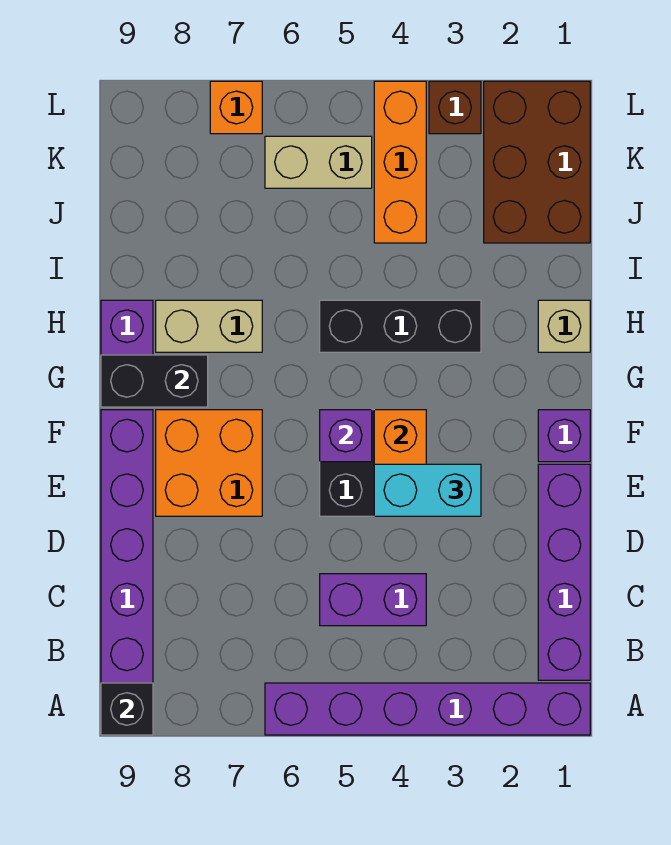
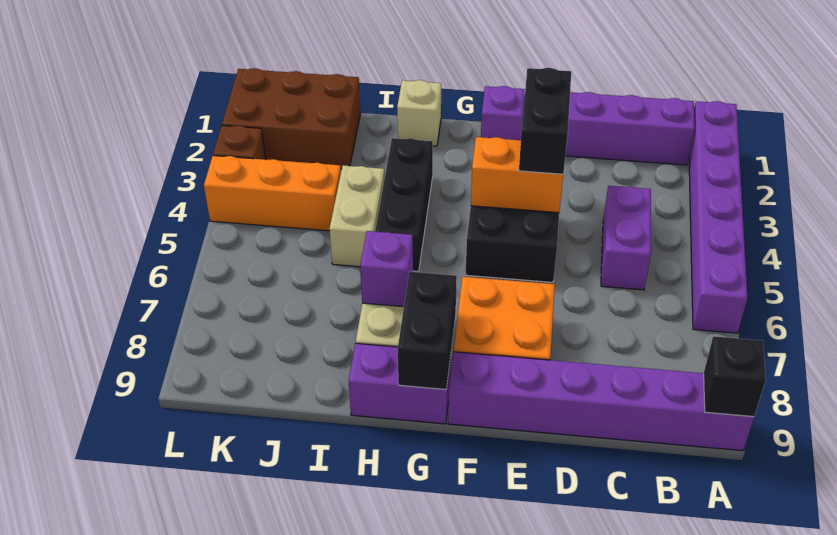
cyan 1x2 brick [374,464,481,516] -> black 1x2 brick [519,68,571,174]
purple 1x1 brick [320,410,372,462] -> purple 1x1 brick moved to [360,231,413,307]
tan 1x2 brick [265,136,372,188] -> tan 1x2 brick moved to [329,166,384,267]
orange 1x1 brick [210,81,262,134] -> none

